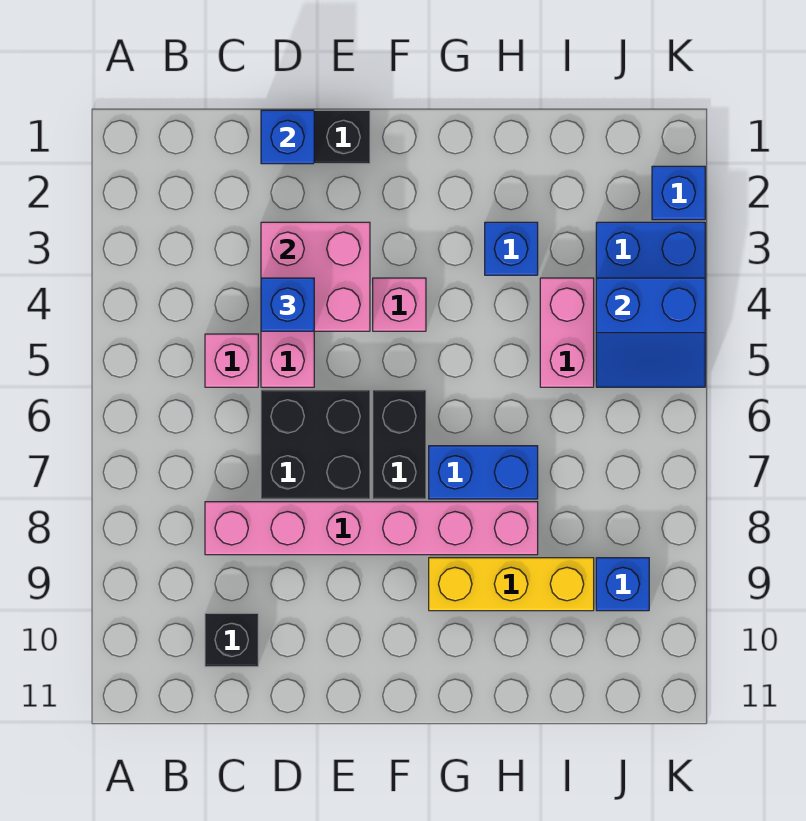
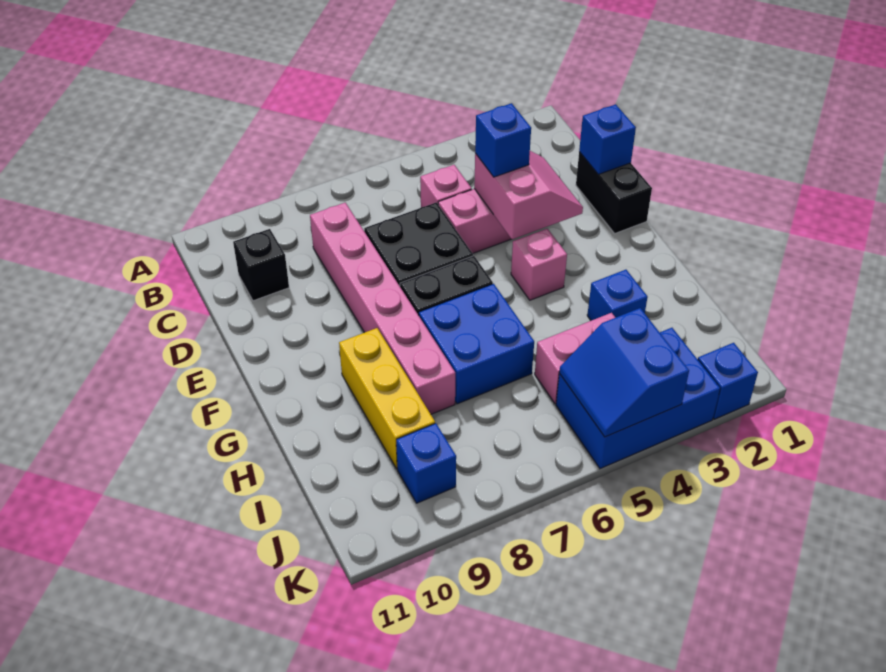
pink 2x2 brick [261,222,370,331] -> pink 2x2 slope [474,151,583,239]
blue 1x2 brick [429,446,538,499] -> blue 2x2 brick [419,284,534,404]

